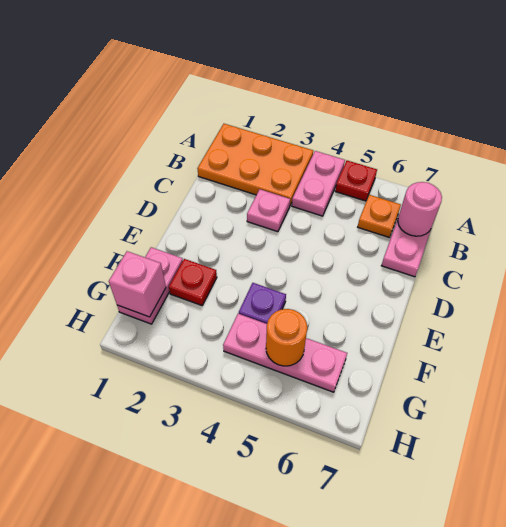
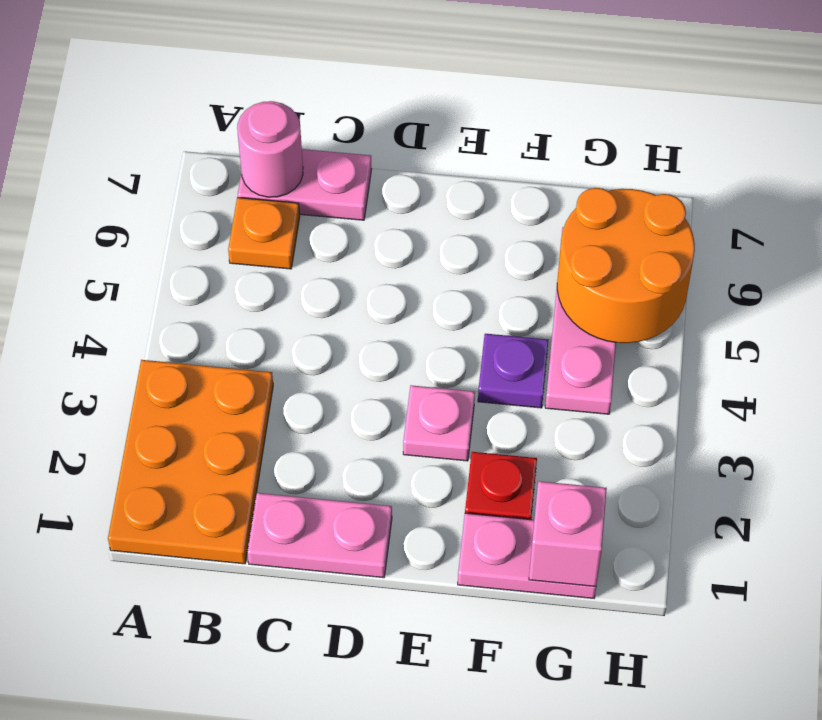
pink 1x2 plate [292,151,345,216] -> pink 1x2 plate moved to [247,493,392,578]
red 1x1 plate [335,161,377,201] -> none
pink 1x1 plate [247,189,290,232] -> pink 1x1 plate moved to [403,385,475,461]
orange 1x1 round brick [266,309,307,366] -> orange 2x2 round brick [557,188,695,343]

